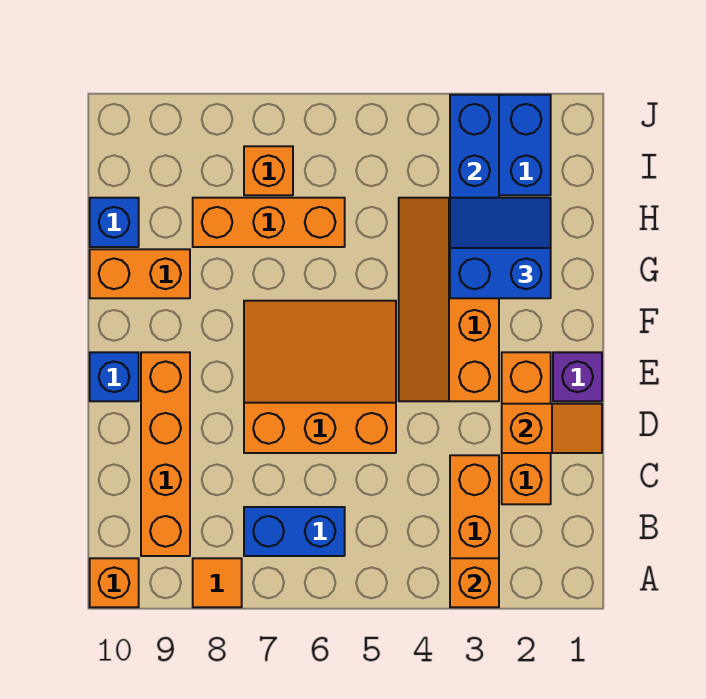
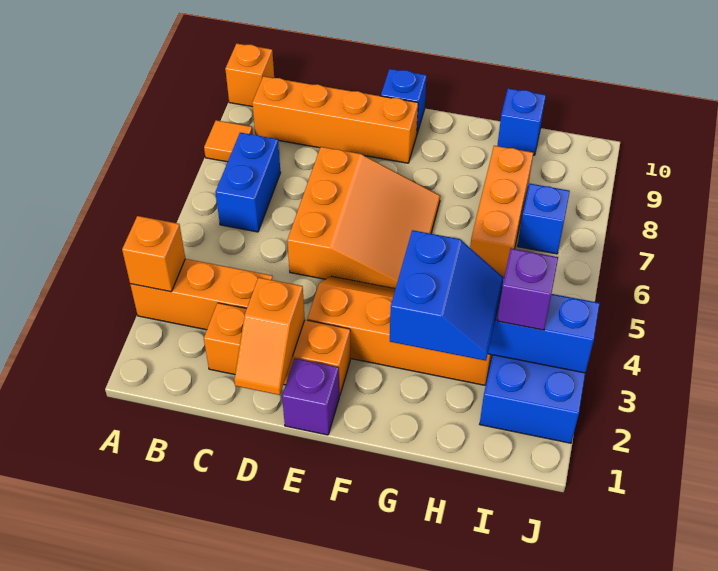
orange 1x2 brick [90,249,190,298] -> none
none -> purple 1x1 brick [497,248,558,330]
orange 1x1 brick [244,146,293,195] -> blue 1x1 brick [518,183,570,254]

